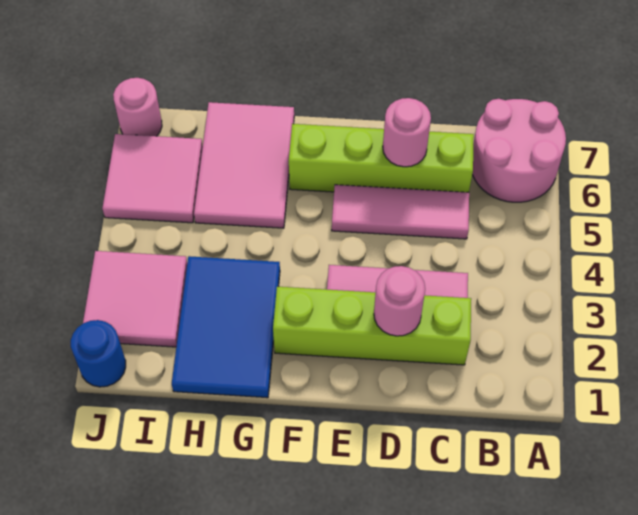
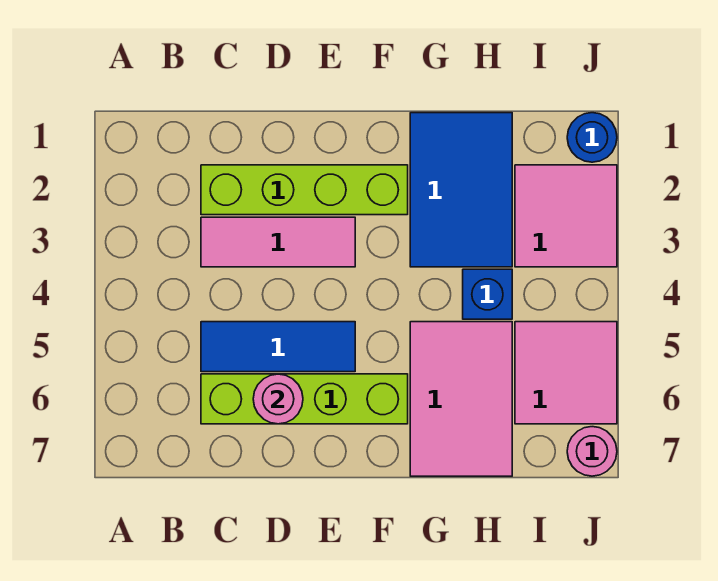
pink 2x2 round brick [472,99,566,202] -> none
pink 1x3 tile [332,185,469,239] -> blue 1x3 tile [201,322,355,372]
pink 1x1 round brick [374,266,425,336] -> none
none -> blue 1x1 brick [463,269,512,319]

